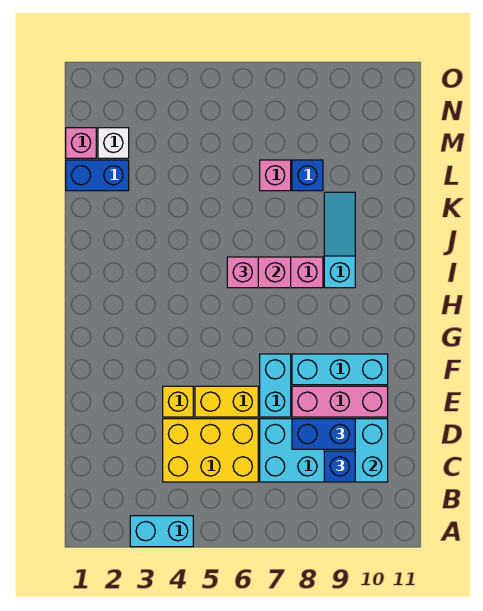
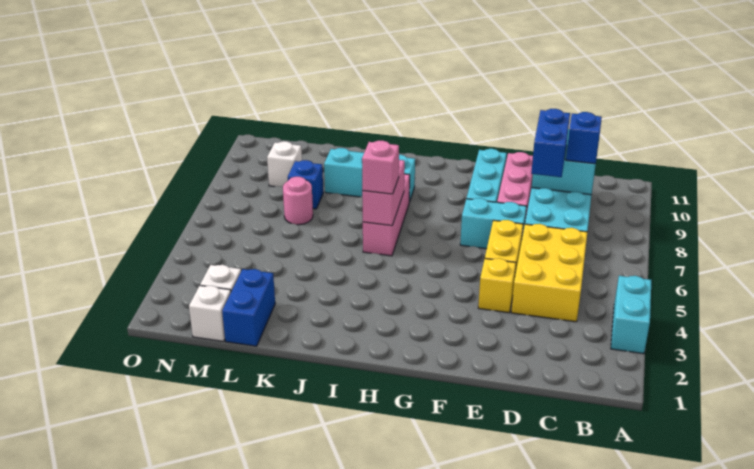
cyan 1x3 slope [324,192,355,288] -> cyan 1x3 brick [324,148,415,202]
pink 1x1 brick [260,160,291,191] -> pink 1x1 round brick [283,177,313,225]
pink 1x1 brick [66,128,96,158] -> white 1x1 brick [189,286,231,341]
none -> white 1x1 brick [267,141,302,187]

